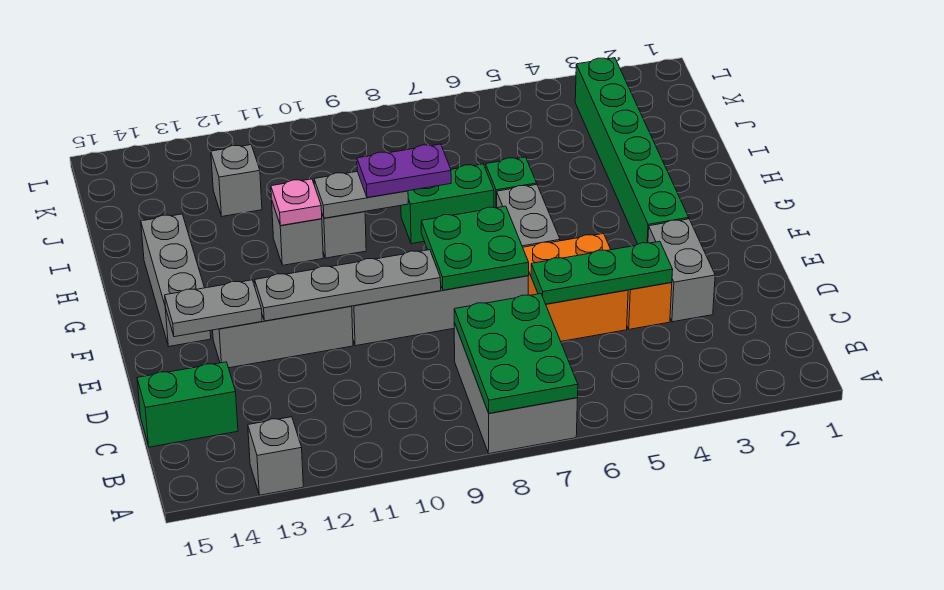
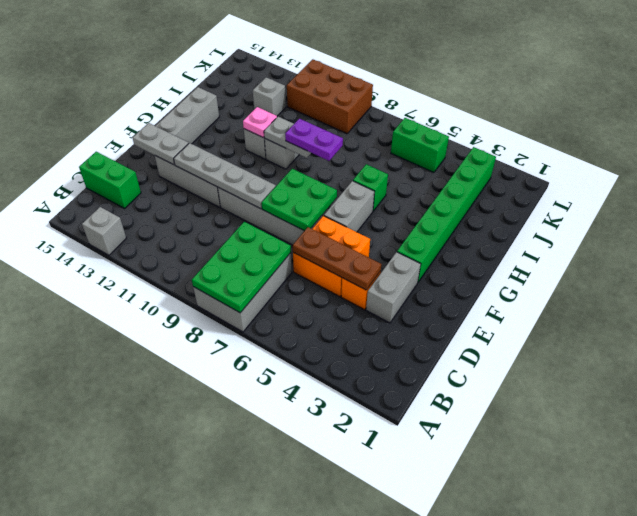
green 1x3 plate [531,241,673,304] -> brown 1x3 plate [293,227,381,290]
green 1x2 brick [401,164,494,244] -> green 1x2 brick moved to [391,118,449,173]
none -> brown 2x3 brick [287,59,373,134]

